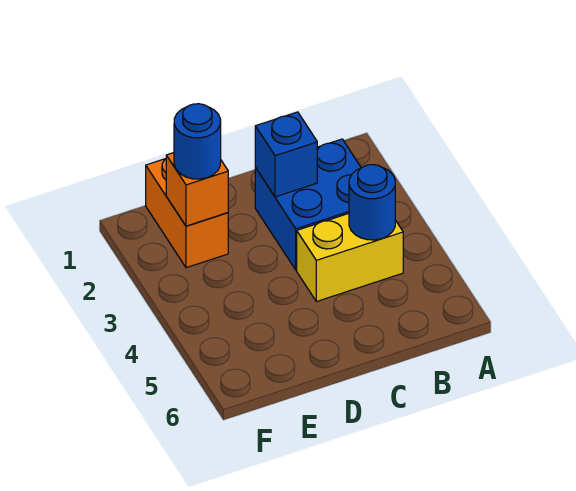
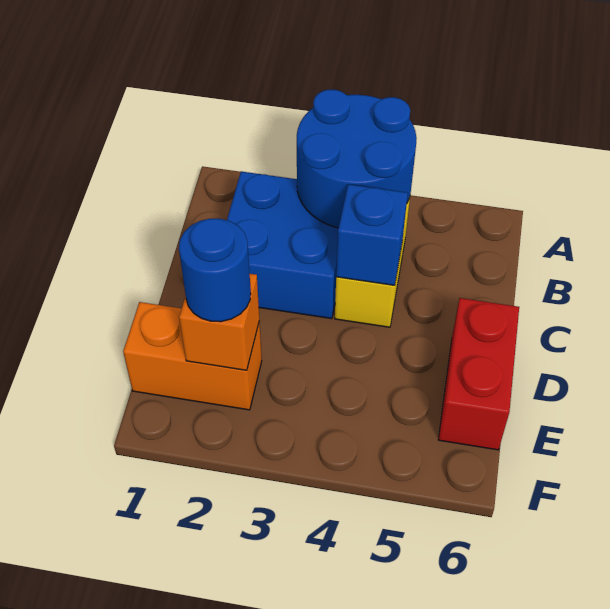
blue 1x1 round brick [349,165,395,240] -> blue 2x2 round brick [297,90,417,228]
blue 1x1 brick [255,112,317,197] -> blue 1x1 brick moved to [336,184,408,285]
none -> red 1x2 brick [438,298,519,450]

